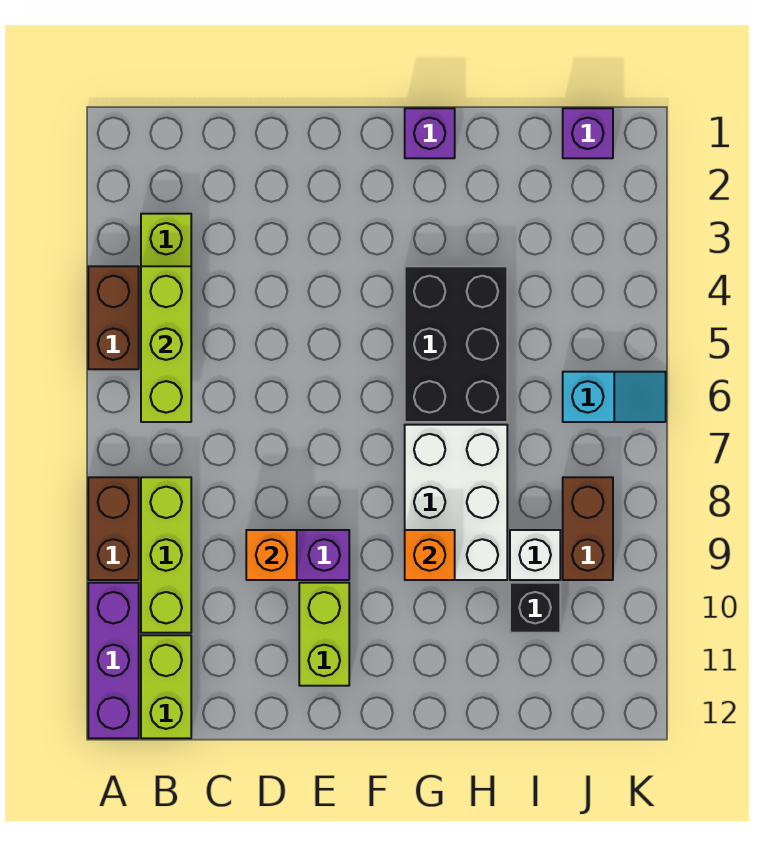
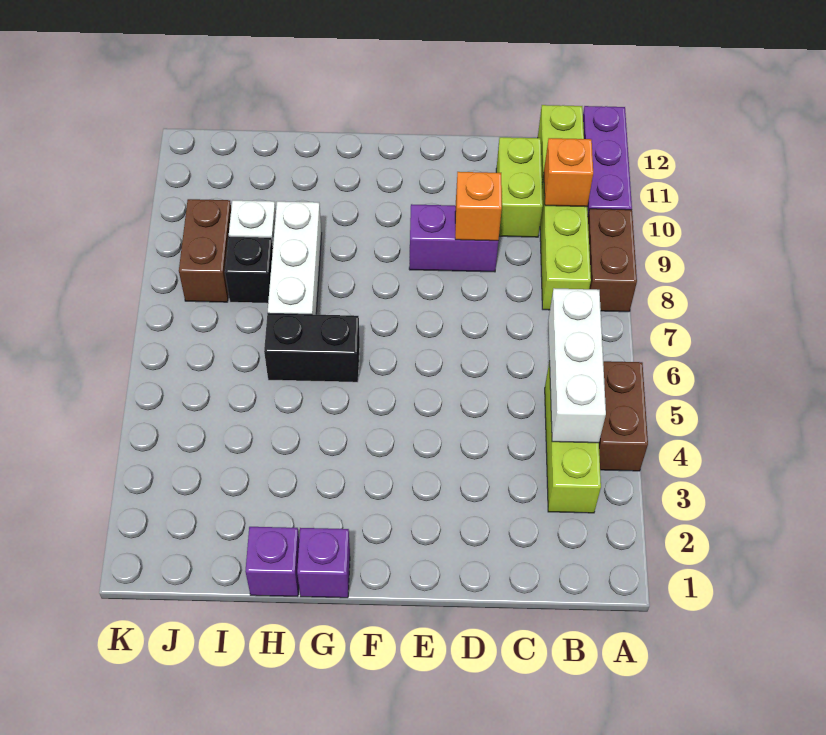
lime 1x3 brick [141,266,191,422] -> white 1x3 brick [548,288,606,443]
lime 1x2 brick [299,583,349,686] -> lime 1x2 brick moved to [496,137,543,237]
black 2x3 brick [405,266,507,422] -> black 1x2 brick [264,313,360,382]
white 2x3 brick [405,425,507,580] -> white 1x3 brick [268,201,322,315]
orange 1x1 brick [405,530,455,580] -> orange 1x1 brick moved to [544,138,593,207]
black 1x1 brick [510,583,560,633] -> black 1x1 brick moved to [225,236,273,303]
purple 1x1 brick [563,108,613,158] -> purple 1x1 brick moved to [245,527,299,596]
cyan 1x2 slope [563,372,666,422] -> none

